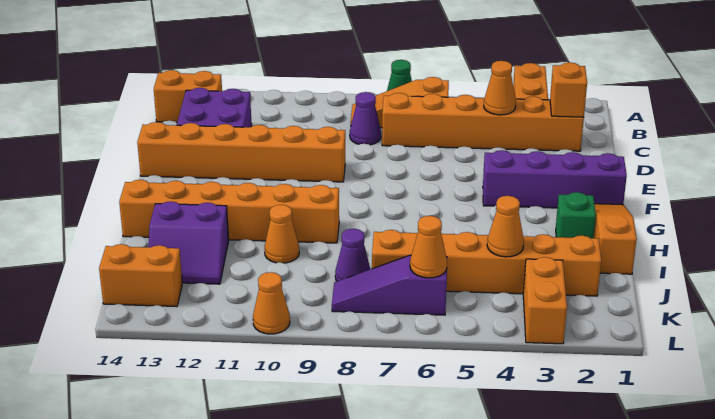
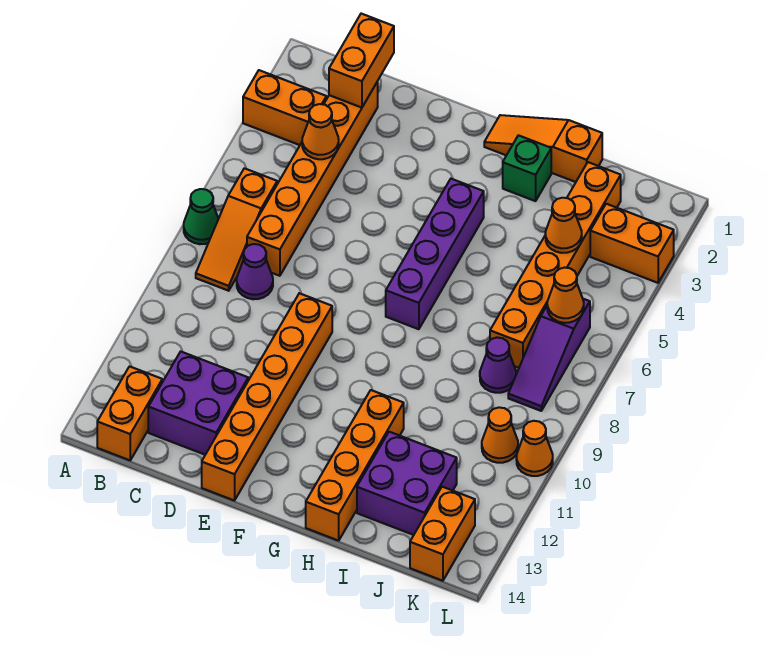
orange 1x1 brick [550,62,587,117] -> orange 1x2 brick [329,14,394,108]
purple 1x4 brick [483,150,627,208] -> purple 1x4 brick moved to [386,179,484,329]
orange 1x6 brick [119,180,339,243] -> orange 1x4 brick [306,390,404,541]
orange 1x1 cone [265,205,299,263] -> orange 1x1 cone moved to [482,407,518,463]
purple 2x2 slope [148,201,229,284] -> purple 2x2 brick [357,432,457,535]

